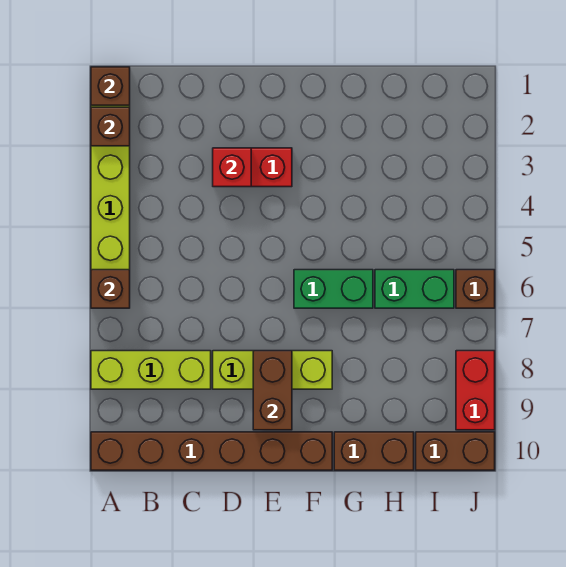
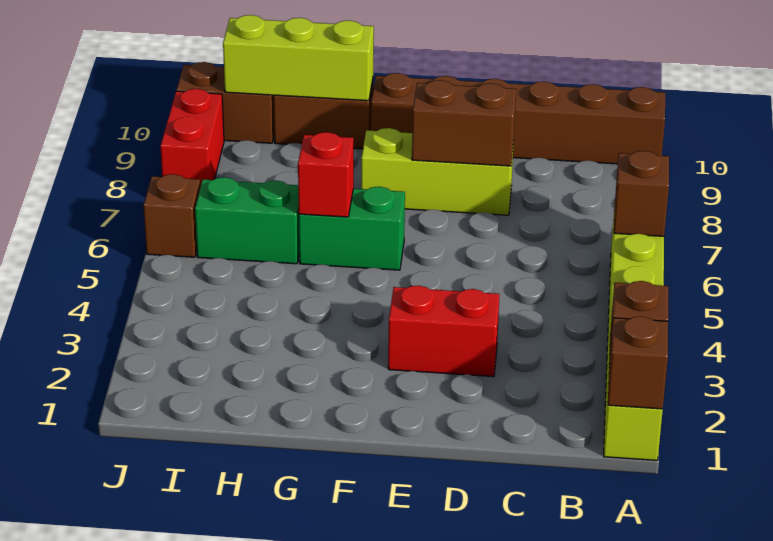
lime 1x3 brick [91,351,211,389] -> lime 1x3 brick moved to [223,15,374,101]
red 1x1 brick [213,148,251,187] -> red 1x1 brick moved to [298,132,354,217]
brown 1x2 brick [253,351,292,430] -> brown 1x2 brick turned to [412,80,516,166]

